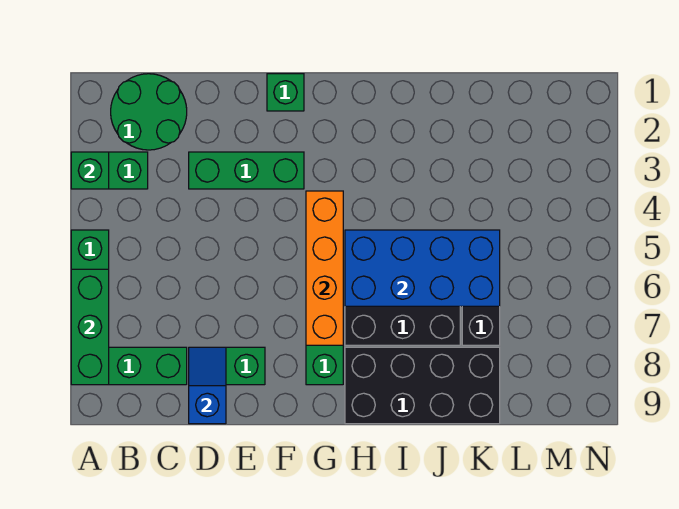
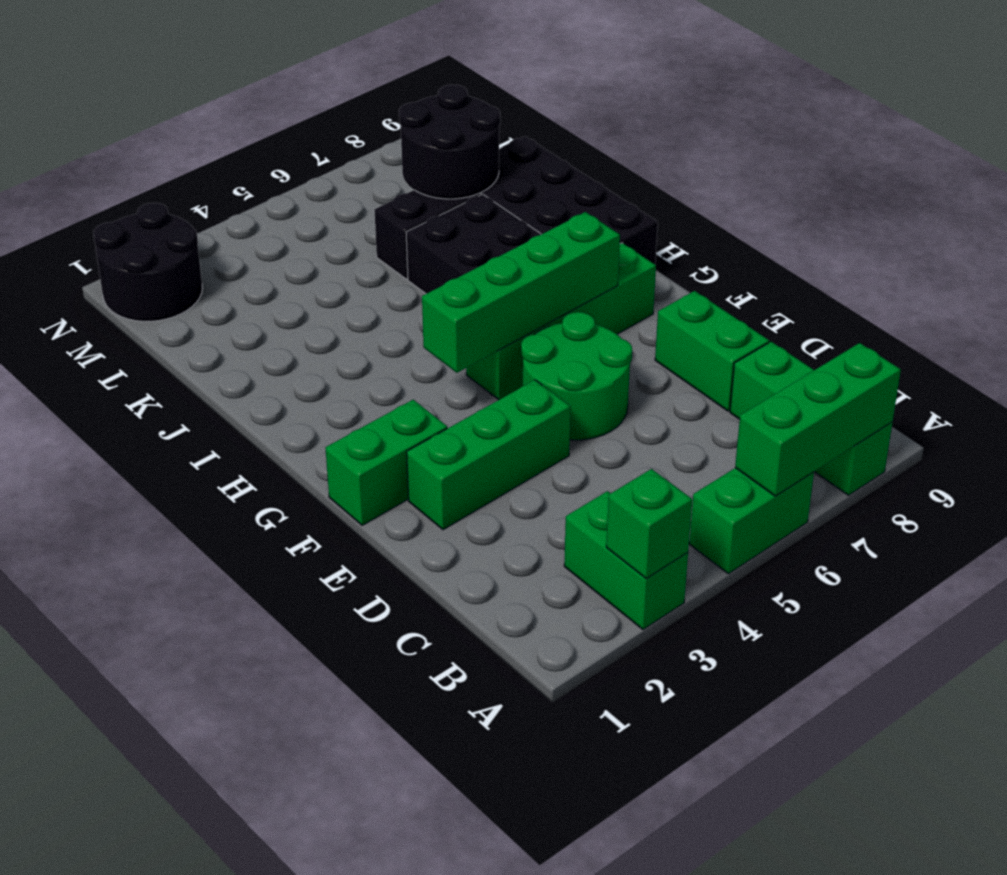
green 2x2 round brick [111,74,187,150] -> green 2x2 round brick moved to [521,312,632,440]
green 1x3 brick [189,152,304,189] -> green 1x3 brick turned to [407,380,571,530]
blue 1x2 slope [189,347,226,424] -> none
green 1x1 brick [267,74,304,111] -> green 1x2 brick [326,400,447,525]
orange 1x4 brick [306,191,343,345] -> green 1x4 brick [422,212,620,373]
blue 2x4 brick [345,230,500,306] -> none
none -> black 2x2 round brick [399,85,500,199]
none -> black 2x2 round brick [93,203,203,321]

